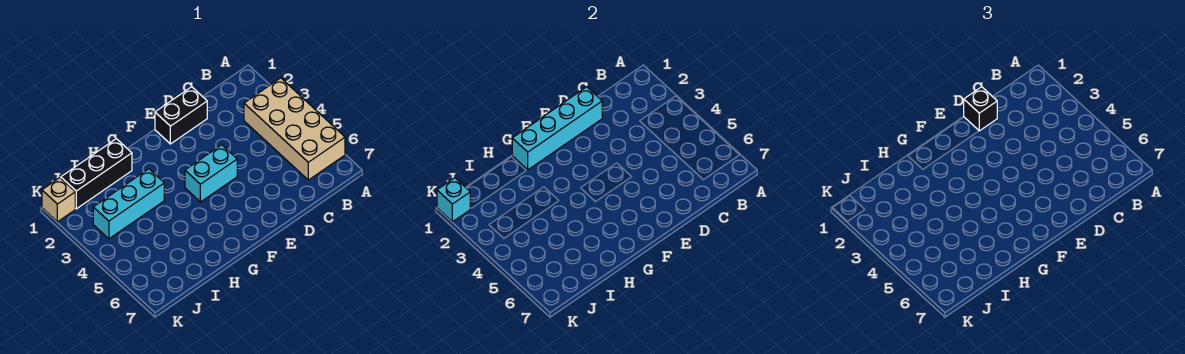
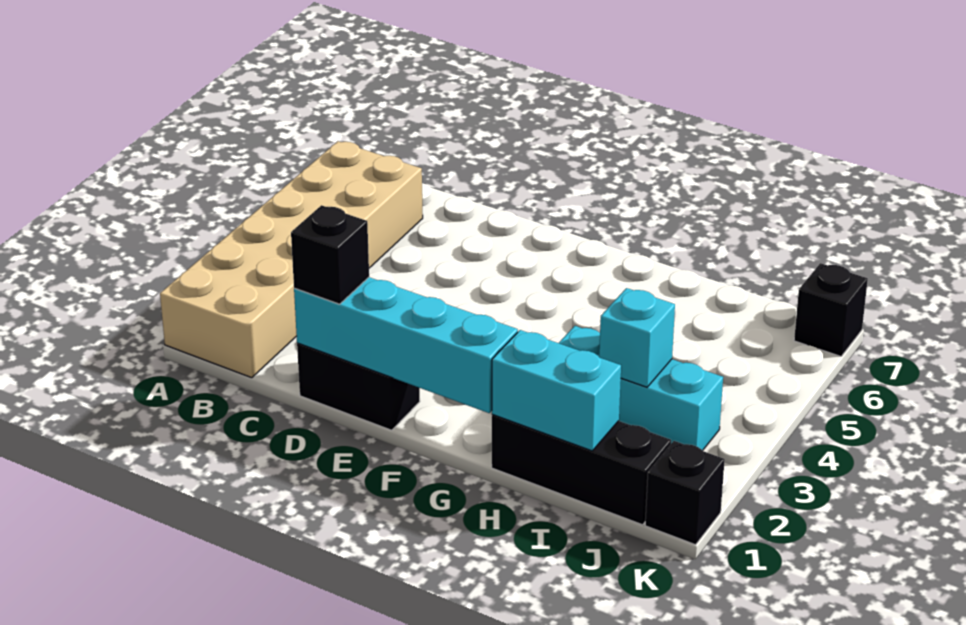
tan 2x4 brick [244,78,345,180] -> tan 2x6 brick [160,141,423,378]
cyan 1x2 brick [185,145,237,202] -> cyan 1x2 brick moved to [492,330,621,451]
tan 1x1 brick [42,178,75,222] -> black 1x1 brick [645,441,725,545]
cyan 1x1 brick [437,178,470,222] -> cyan 1x1 brick moved to [599,288,675,387]
none -> black 1x1 brick [794,263,868,356]

